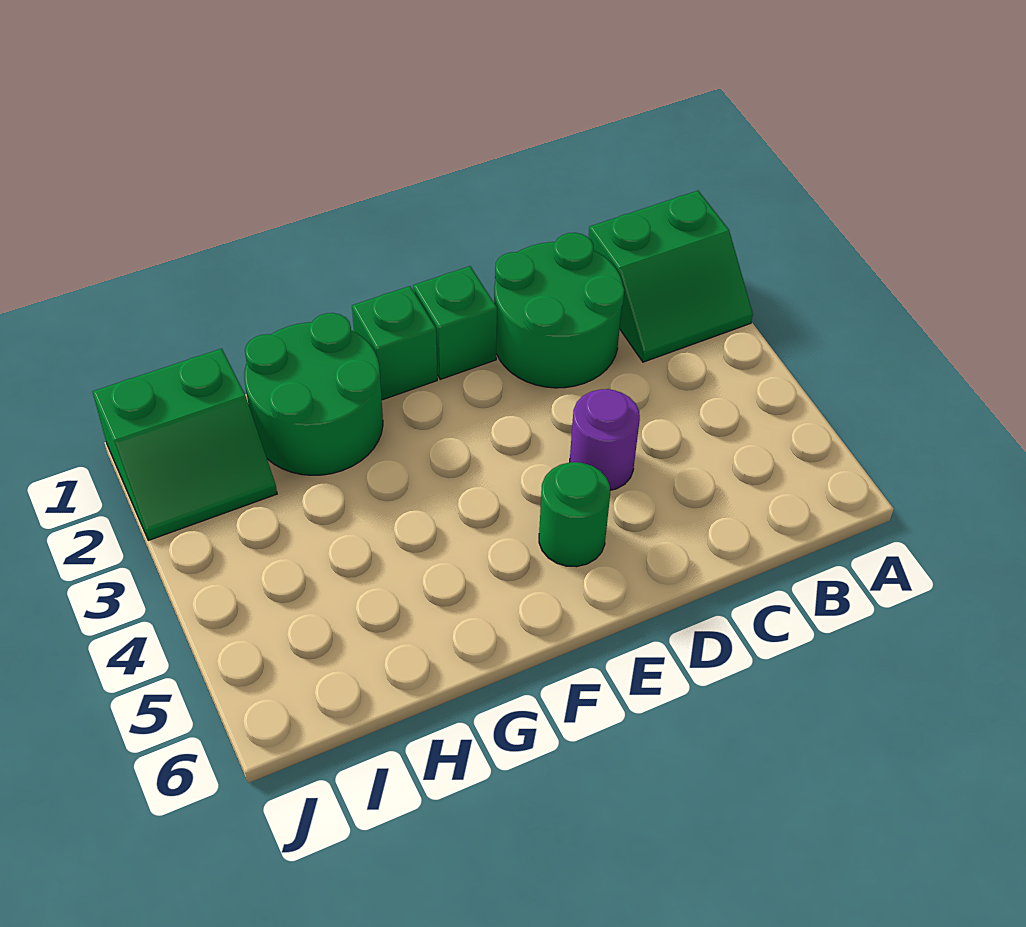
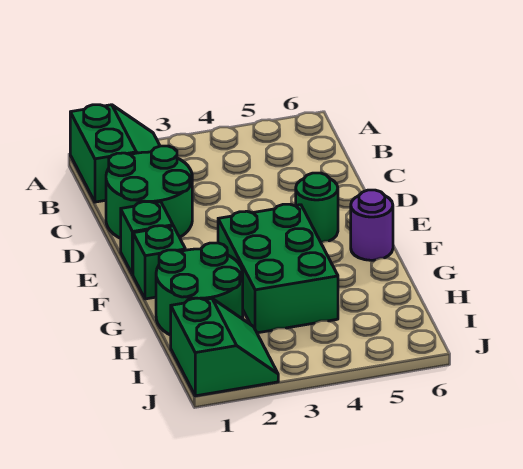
purple 1x1 round brick [570,389,640,490] -> purple 1x1 round brick moved to [351,190,393,260]
none -> green 2x3 brick [218,204,338,333]

